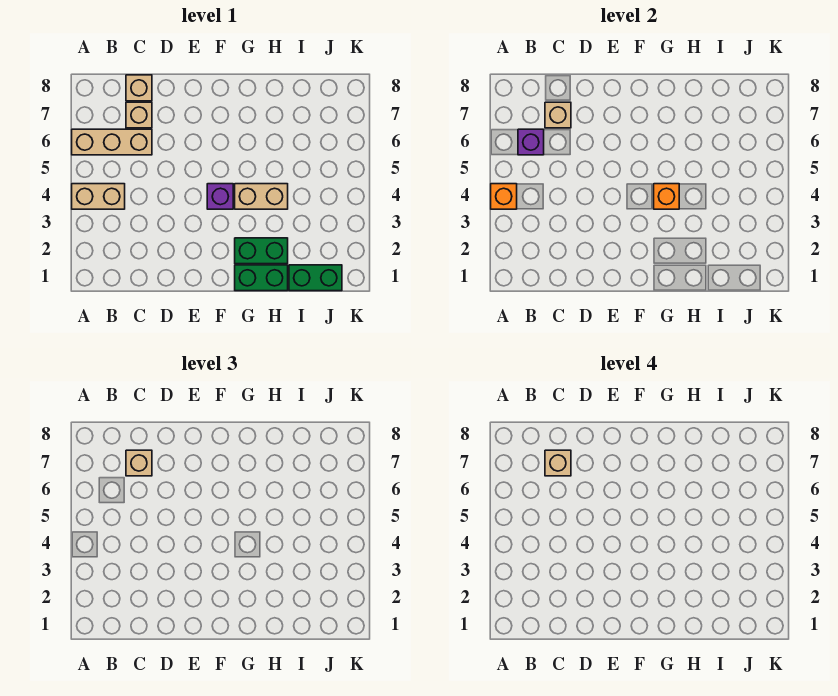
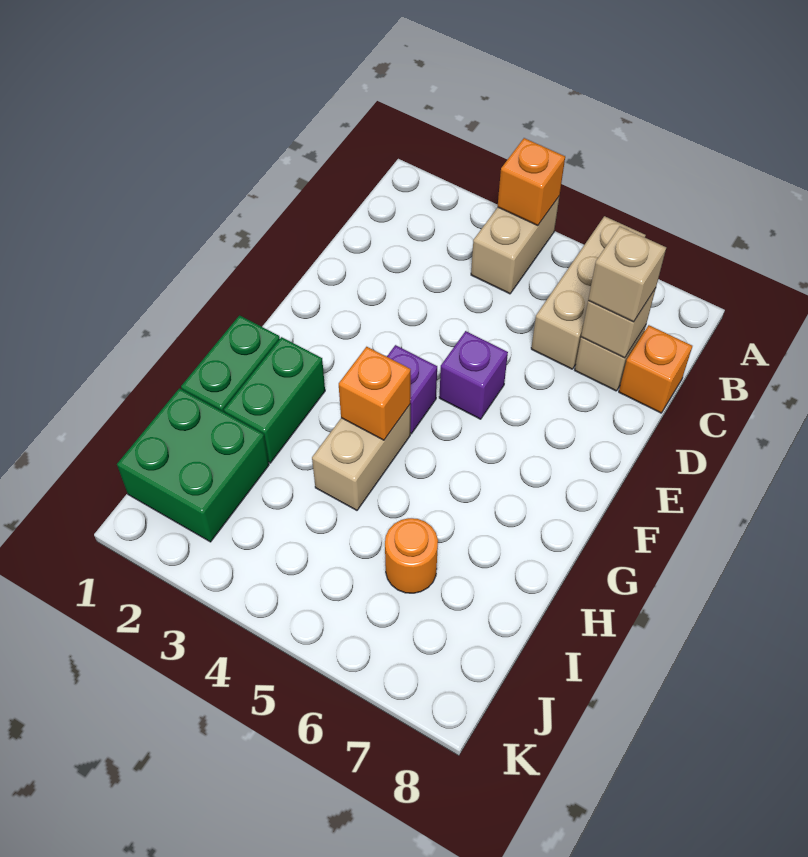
purple 1x1 brick [518,129,544,155] -> purple 1x1 brick moved to [439,331,508,419]
tan 1x1 brick [545,450,571,476] -> none
tan 1x1 brick [126,75,152,101] -> orange 1x1 brick [619,325,692,413]
green 1x2 brick [289,265,342,291] -> green 2x2 brick [117,388,269,542]
none -> orange 1x1 round brick [385,518,438,593]

